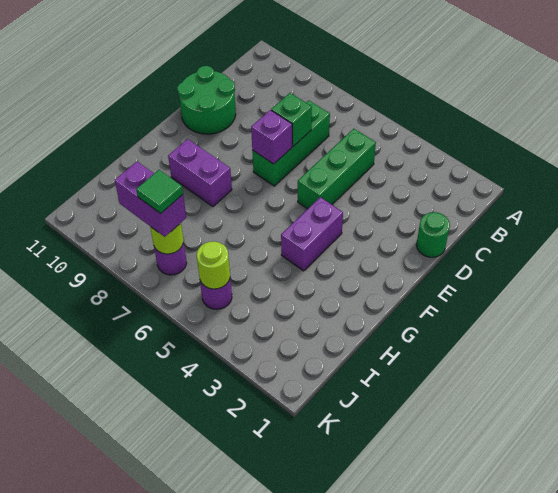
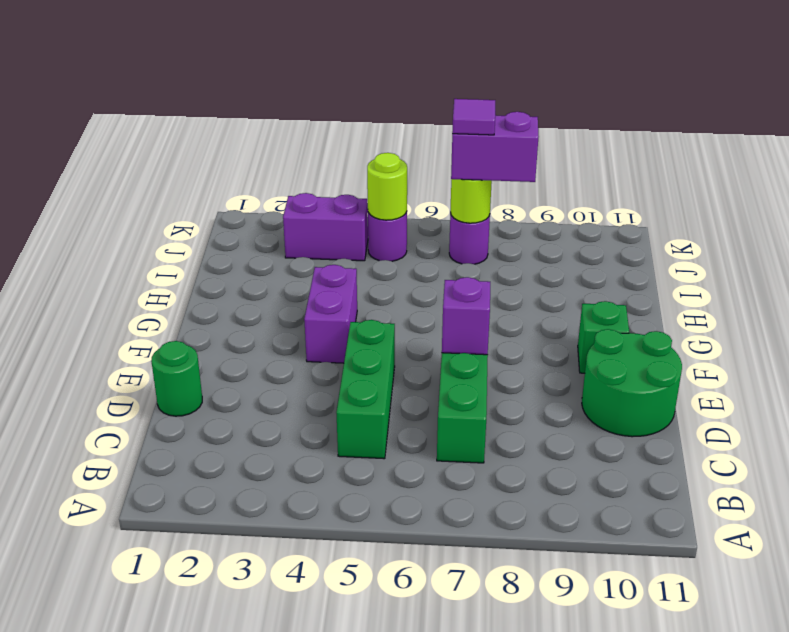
green 1x1 brick [271,93,312,146] -> green 1x1 brick moved to [578,301,629,373]
purple 1x2 brick [168,139,232,207] -> purple 1x2 brick moved to [283,193,368,261]
green 1x1 tile [136,170,183,213] -> purple 1x1 tile [452,99,495,135]

